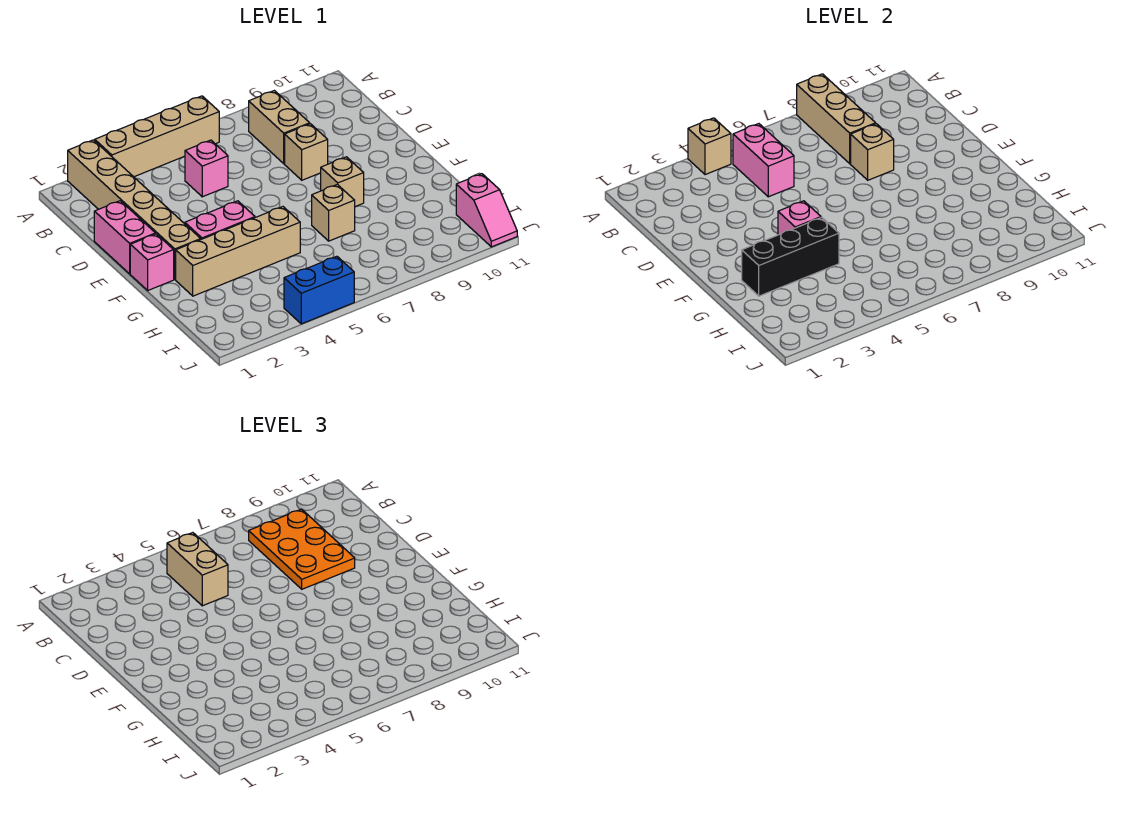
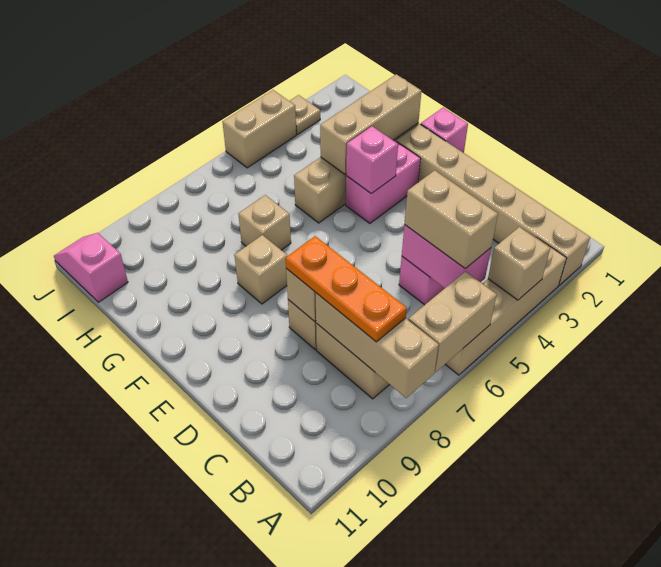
none -> tan 1x2 brick [409,272,497,372]
orange 2x3 plate [249,509,355,589] -> orange 1x3 plate [286,236,407,342]
pink 1x2 brick [94,201,155,274] -> none
black 1x3 brick [742,218,839,296] -> tan 1x3 brick [320,74,421,174]
none -> tan 1x1 plate [290,95,320,135]
blue 1x2 brick [284,256,354,324] -> tan 1x2 brick [223,90,296,168]

